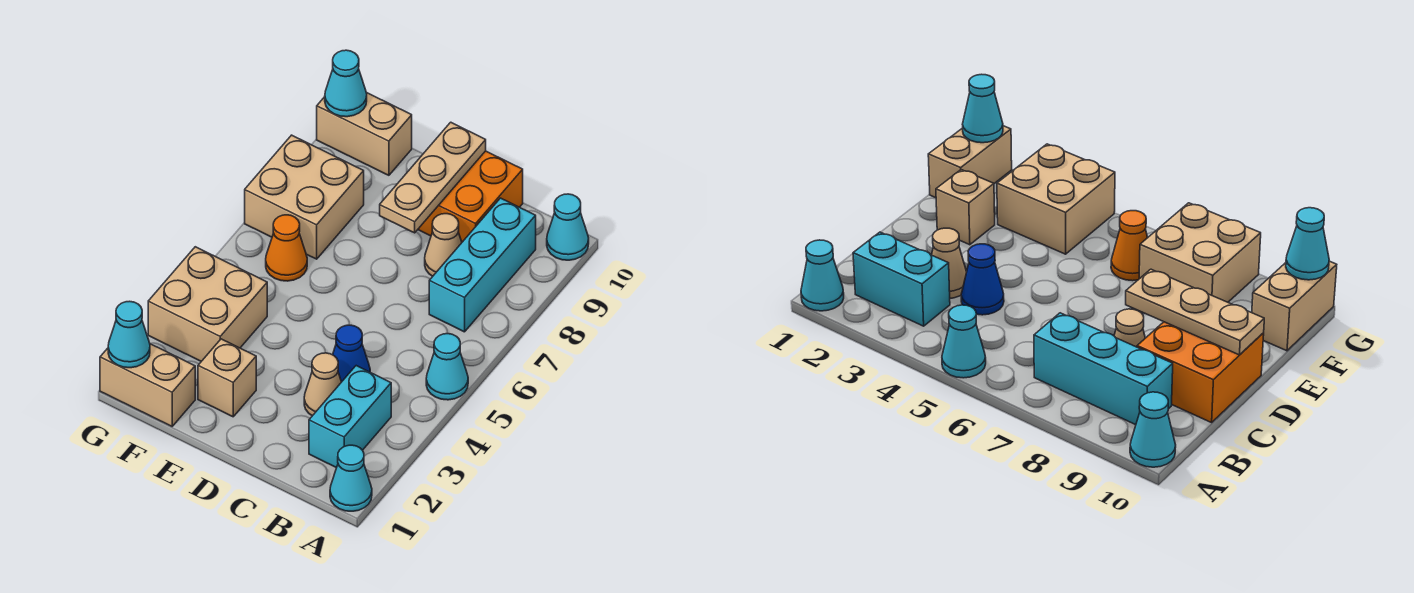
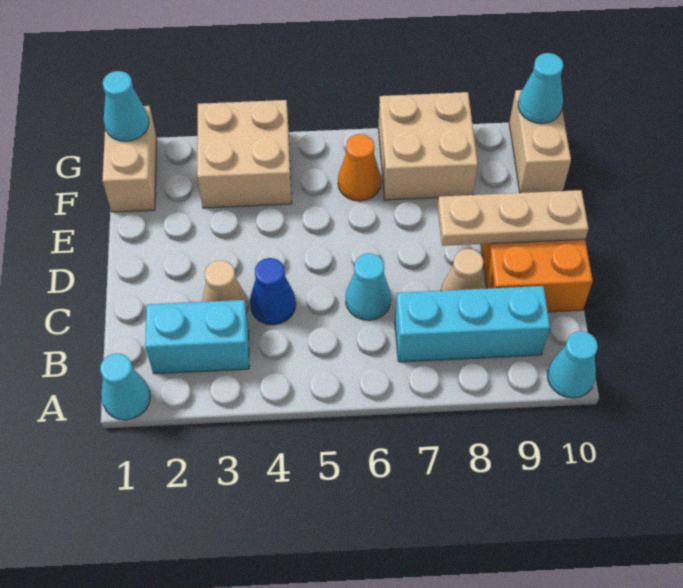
cyan 1x1 cone [426,334,468,400] -> cyan 1x1 cone moved to [346,253,391,320]
tan 1x1 brick [198,339,256,417] -> none

